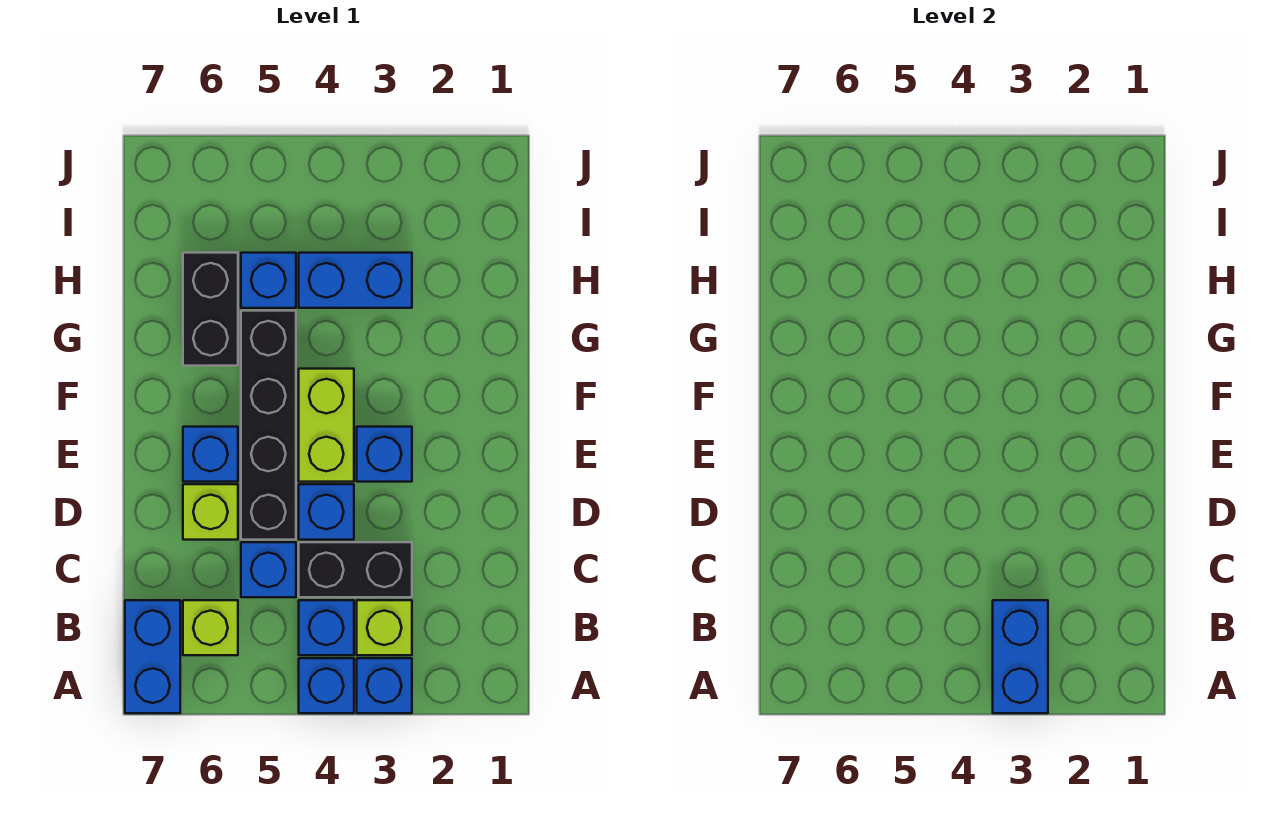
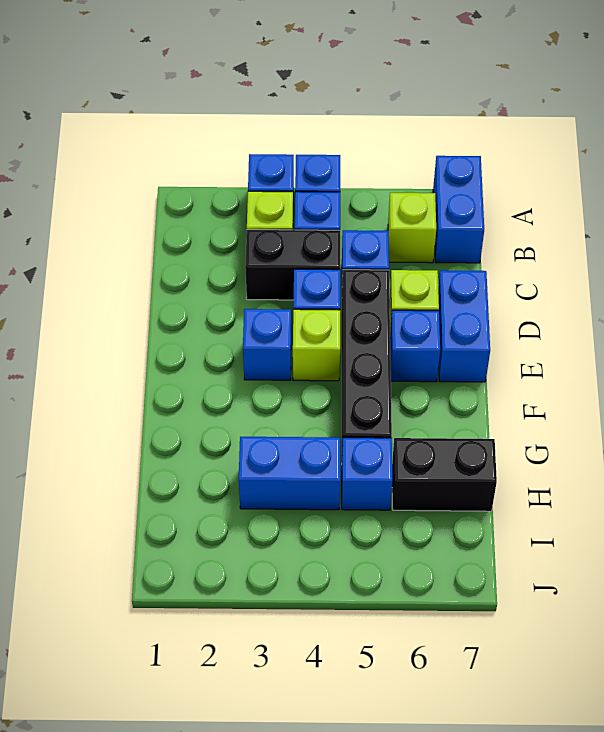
blue 1x2 brick [993,600,1048,713] -> blue 1x2 brick moved to [438,270,490,382]
lime 1x2 brick [299,369,354,482] -> lime 1x1 brick [293,309,340,381]
black 1x2 brick [183,253,238,366] -> black 1x2 brick turned to [392,438,497,511]

